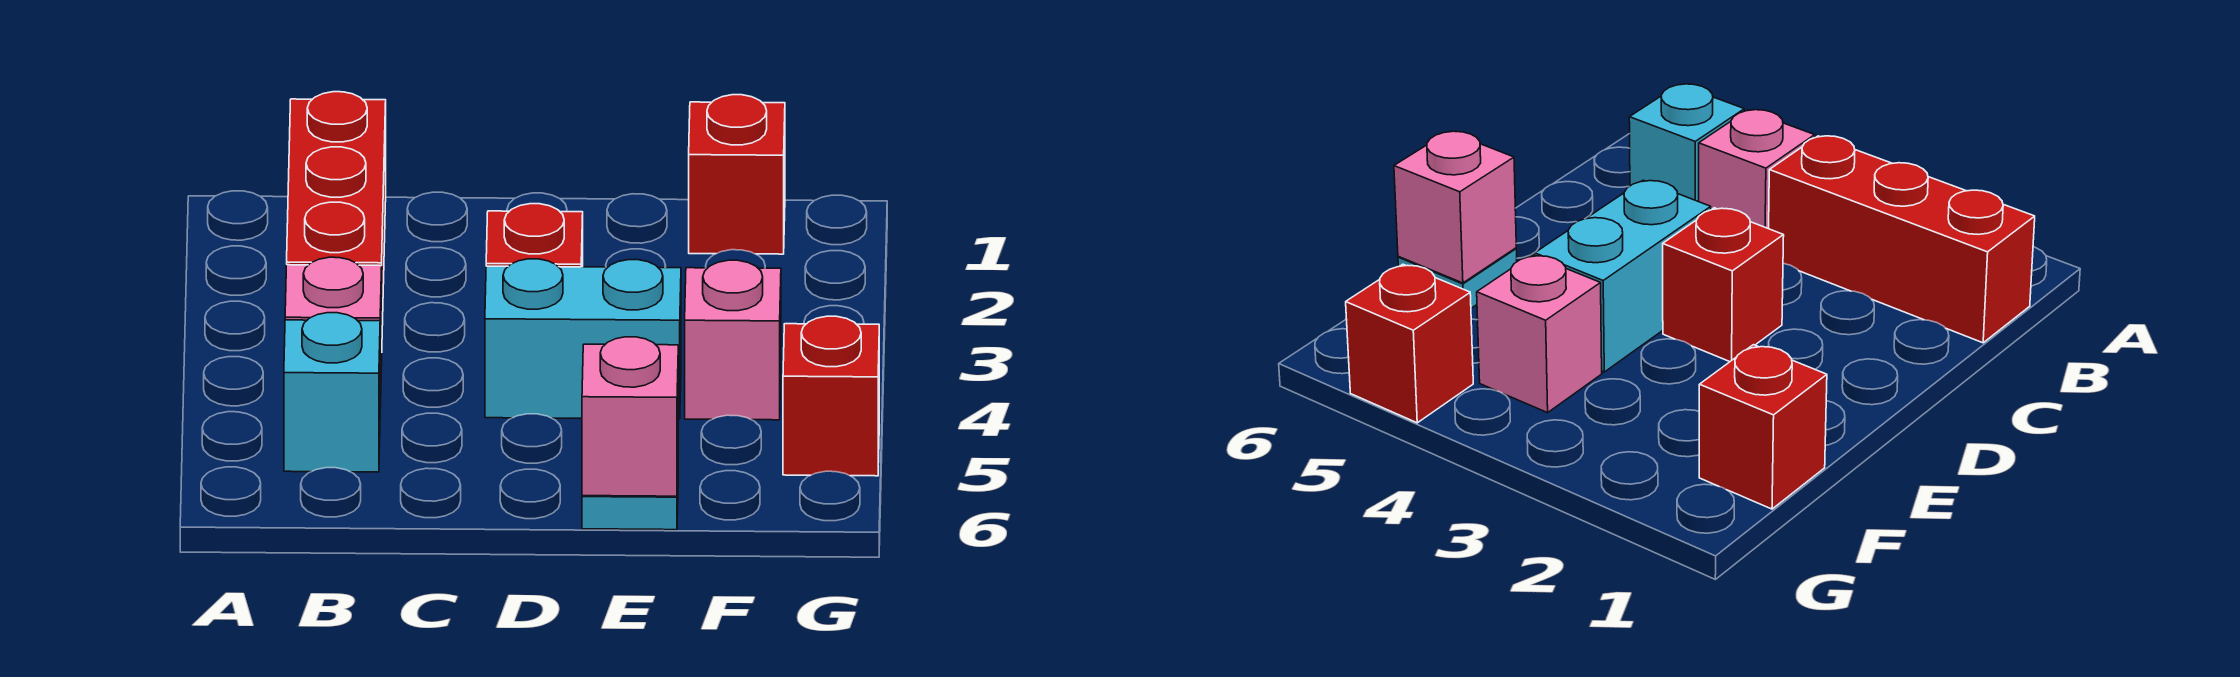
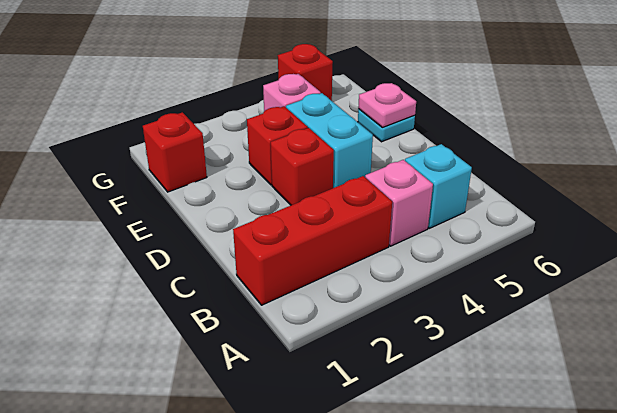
none -> red 1x1 brick [247,106,308,185]
pink 1x1 brick [582,337,678,496] -> pink 1x1 plate [358,83,416,127]

